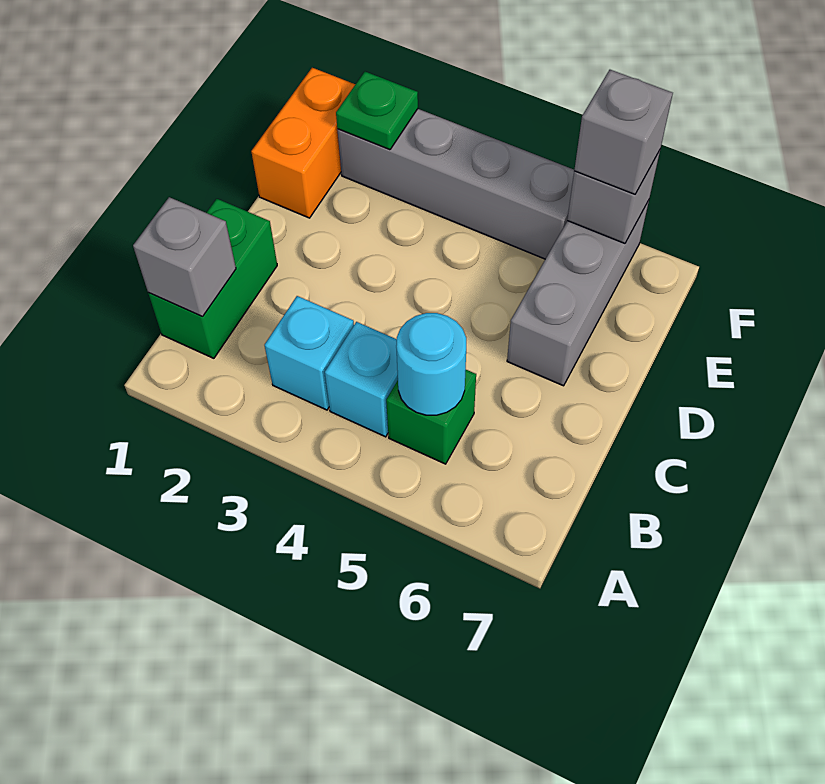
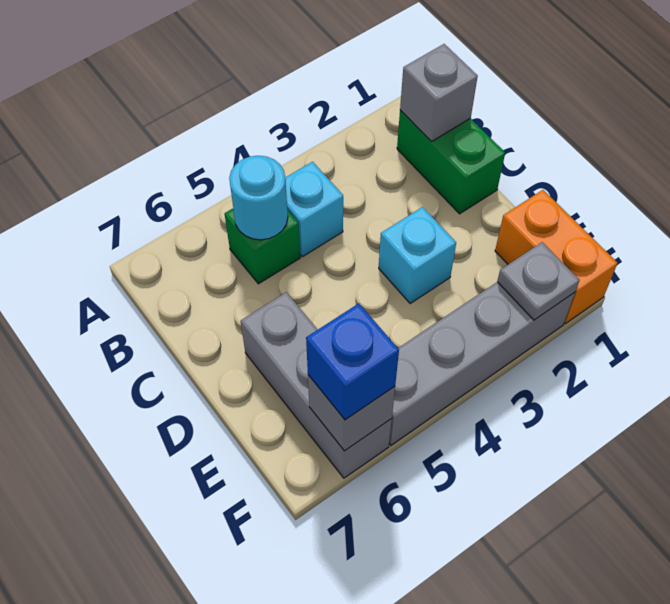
cyan 1x1 brick [265,296,354,410] -> cyan 1x1 brick moved to [379,207,456,303]
green 1x1 plate [336,72,418,150] -> grey 1x1 plate [497,242,579,320]
grey 1x1 brick [574,70,673,194] -> blue 1x1 brick [306,304,399,420]

